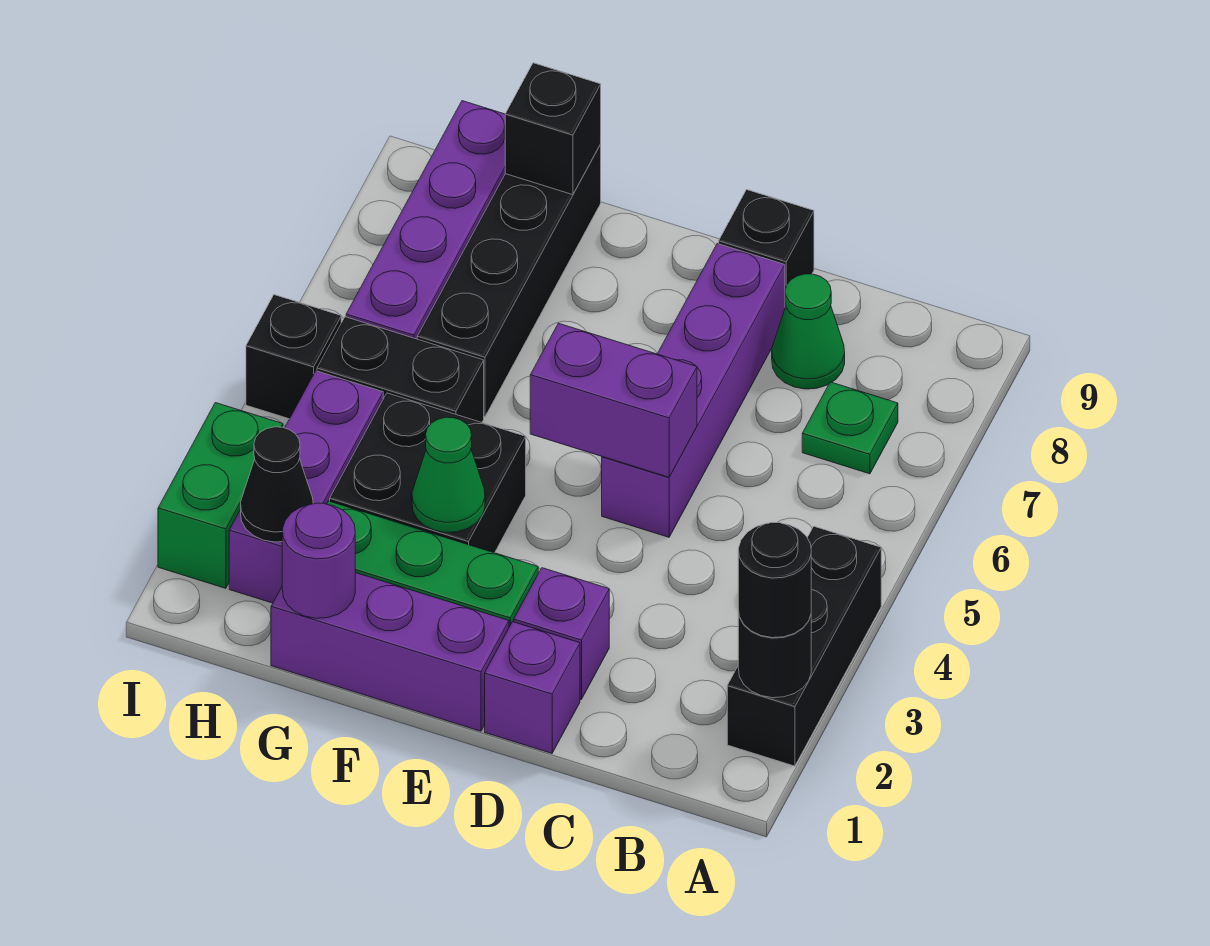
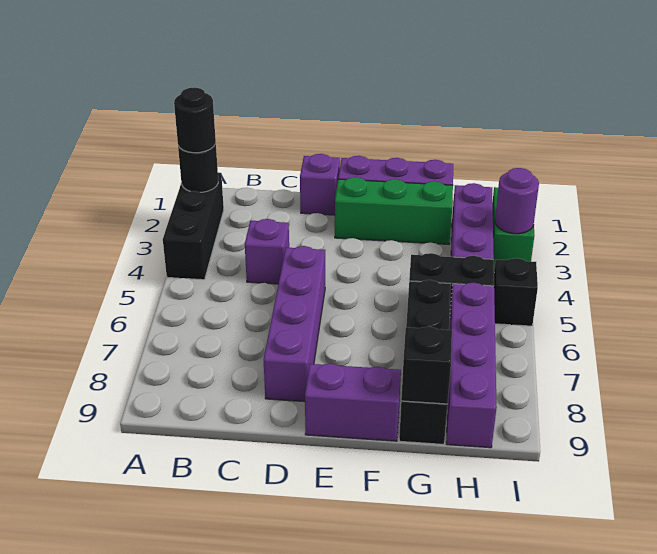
green 1x1 plate [802,382,898,474] -> none
green 1x1 cone [772,274,845,389] -> none
purple 1x1 brick [514,568,609,699] -> purple 1x1 brick moved to [245,219,289,284]
purple 1x2 brick [530,323,697,477] -> purple 1x2 brick moved to [305,364,401,441]
black 1x1 brick [719,190,814,307] -> none
black 2x2 brick [330,393,526,553] -> none
green 1x1 cone [412,417,485,533] -> none
purple 1x1 round brick [282,503,355,618] -> purple 1x1 round brick moved to [495,168,539,234]
black 1x1 cone [241,427,313,542] -> none

